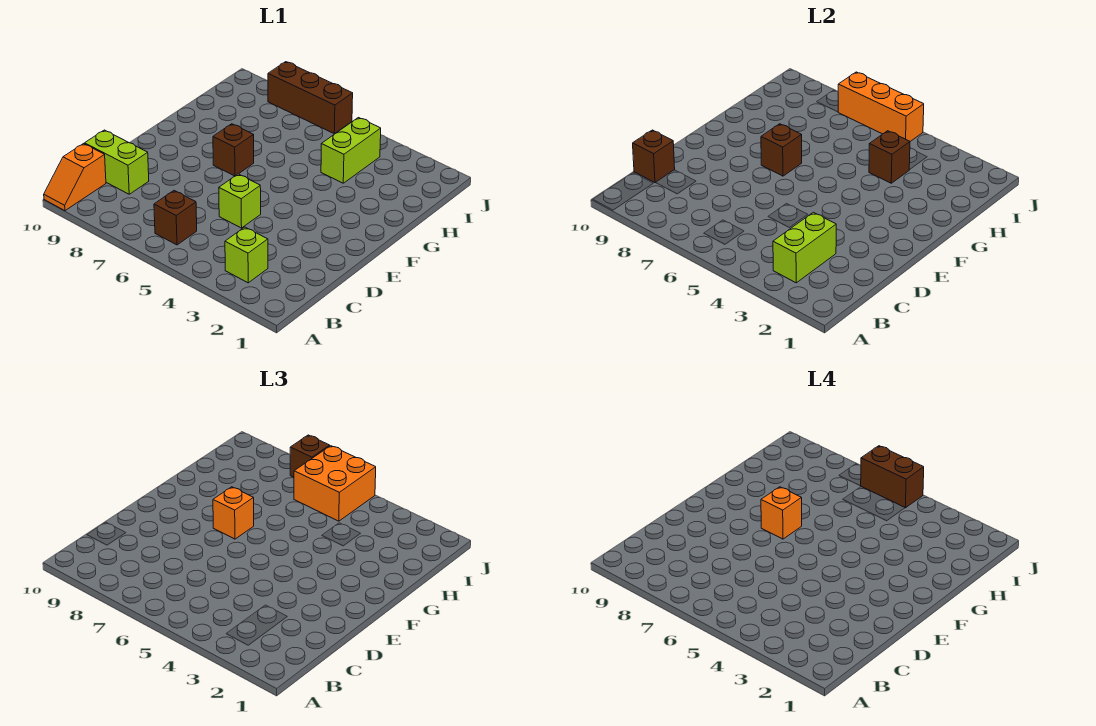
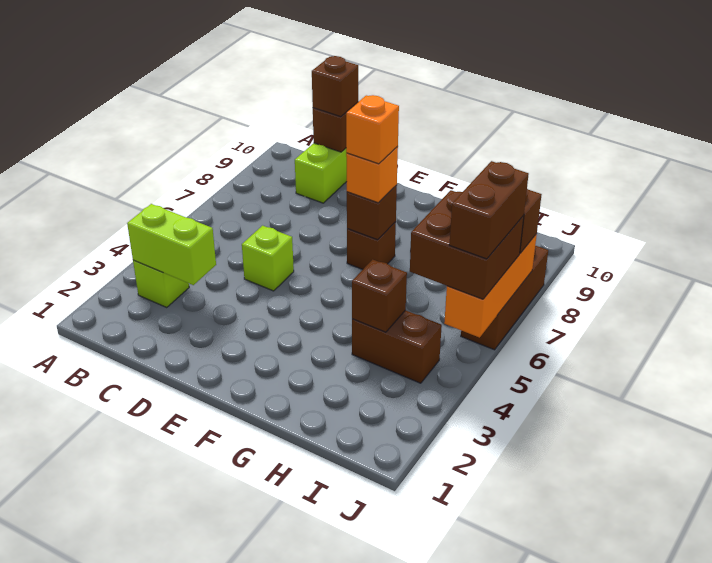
orange 1x2 slope [44,144,106,211] -> none
brown 1x1 brick [154,191,197,245] -> brown 1x1 brick moved to [312,56,358,117]
lime 1x2 brick [321,118,381,183] -> brown 1x2 brick [352,310,442,383]
orange 2x2 brick [294,446,376,521] -> brown 2x2 brick [410,190,524,299]

